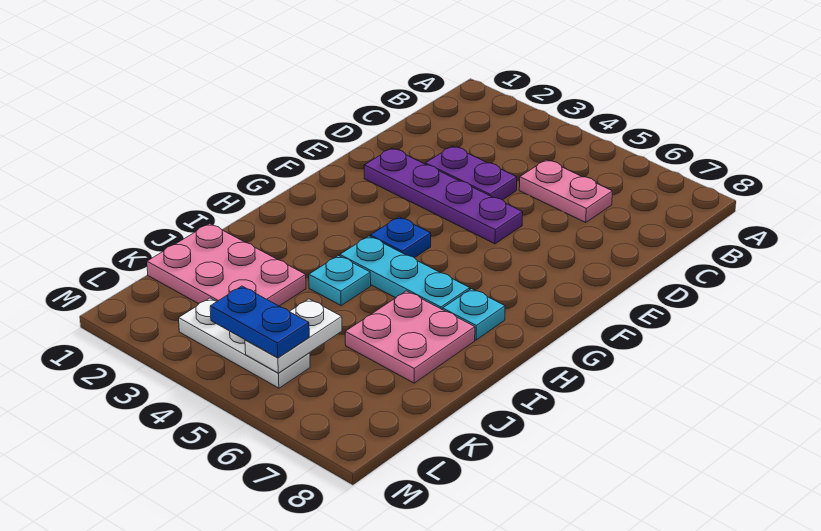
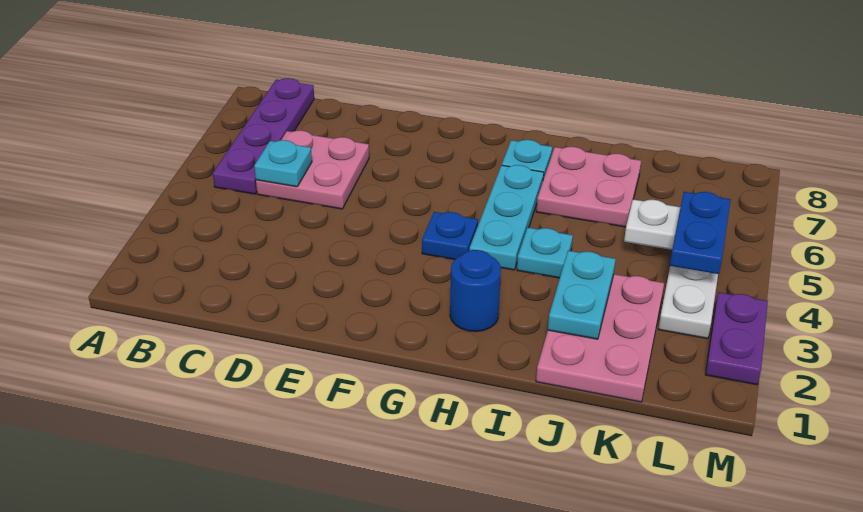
pink 1x2 plate [519,160,612,222] -> pink 2x2 plate [256,130,369,209]
none -> cyan 1x1 plate [254,140,312,187]
purple 1x2 plate [425,146,517,200] -> purple 1x2 plate moved to [705,292,768,385]
purple 1x4 plate [364,148,523,244] -> purple 1x4 plate moved to [213,78,314,194]
none -> blue 1x1 round brick [450,250,501,332]
none -> cyan 1x2 plate [548,251,616,339]

